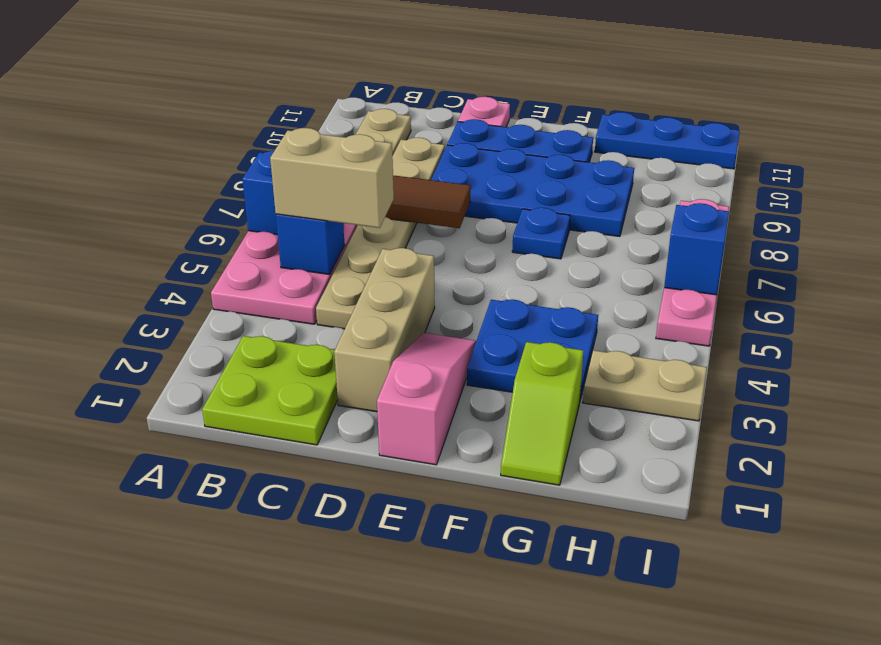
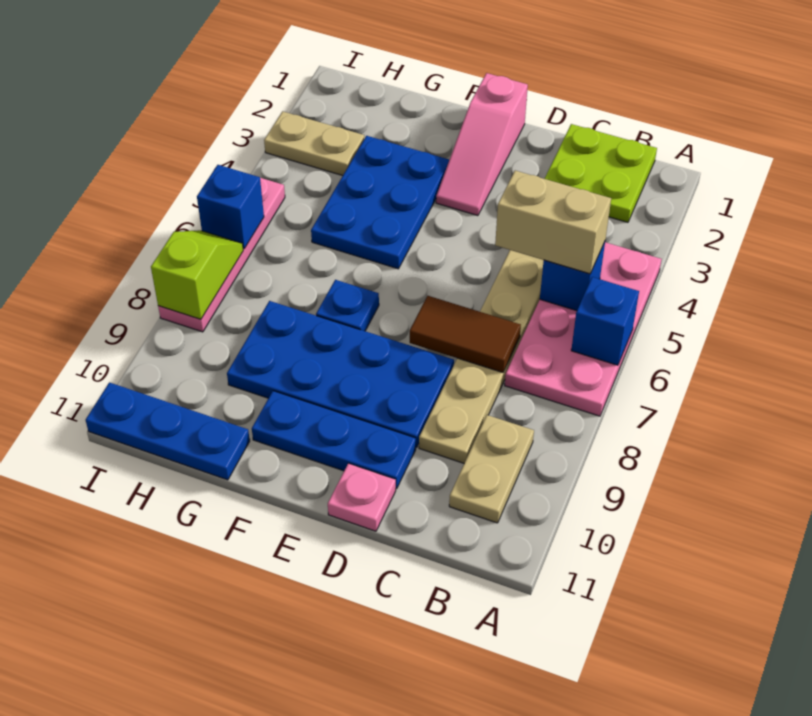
tan 1x3 brick [334,248,435,412] -> none
blue 2x2 plate [467,299,598,400] -> blue 2x3 plate [311,136,449,269]
lime 1x2 slope [501,342,583,485] -> lime 1x2 slope moved to [151,230,243,319]

